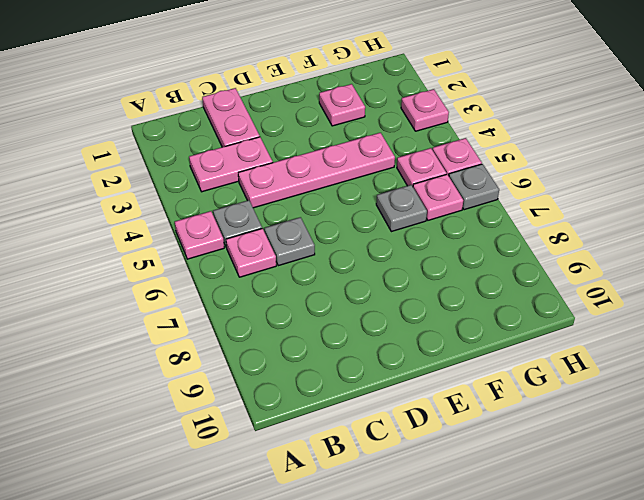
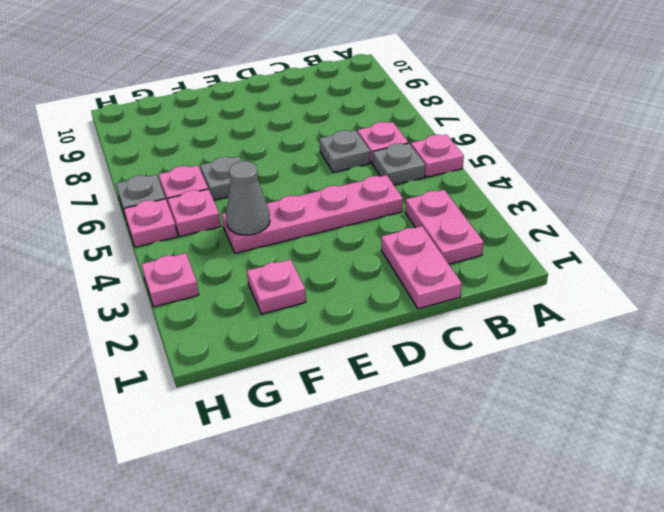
pink 1x2 plate [189,137,273,192] -> pink 1x2 plate turned to [405,190,484,264]
none -> grey 1x1 cone [226,161,270,235]

